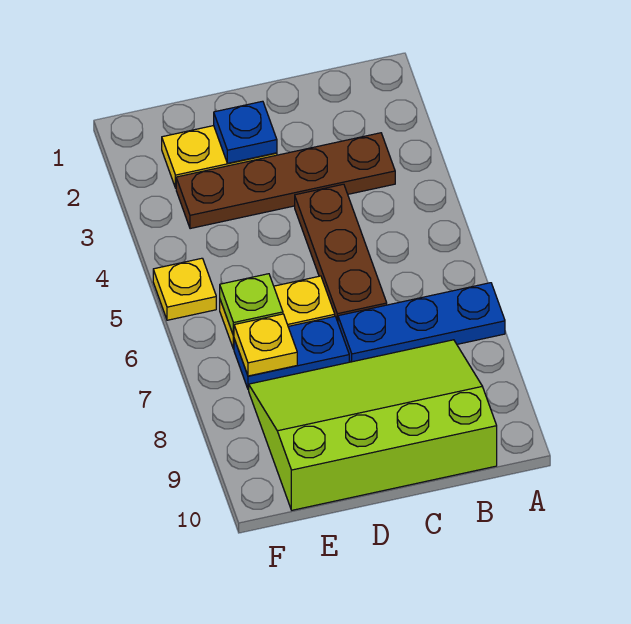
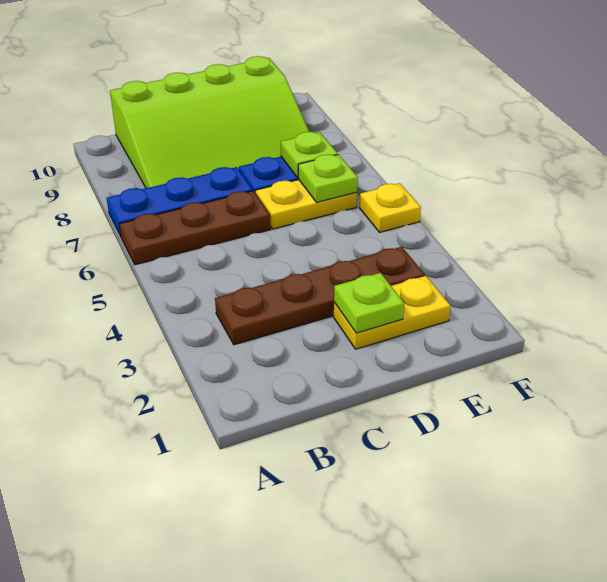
brown 1x3 plate [295,184,387,322] -> brown 1x3 plate turned to [120,191,271,265]
blue 1x1 plate [214,101,277,163] -> lime 1x1 plate [334,273,404,333]
yellow 1x1 plate [234,314,297,376] -> lime 1x1 plate [281,132,338,178]

